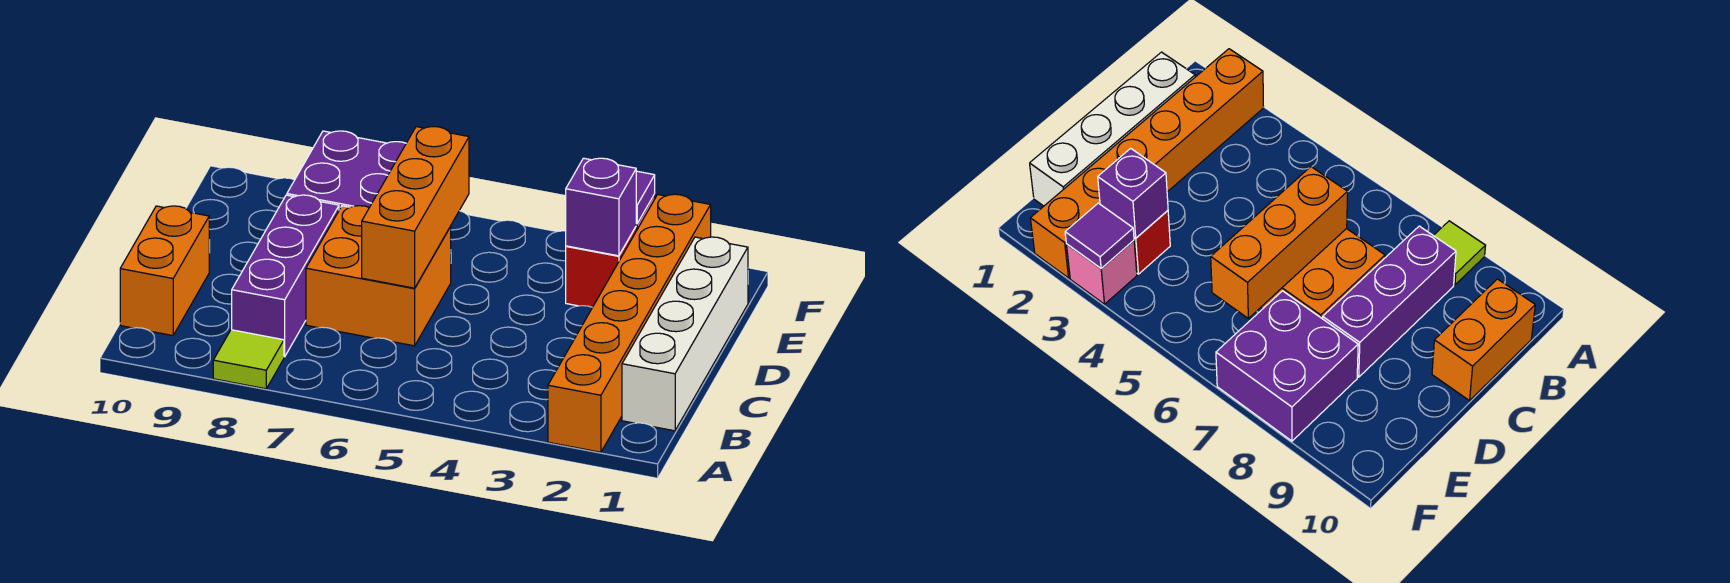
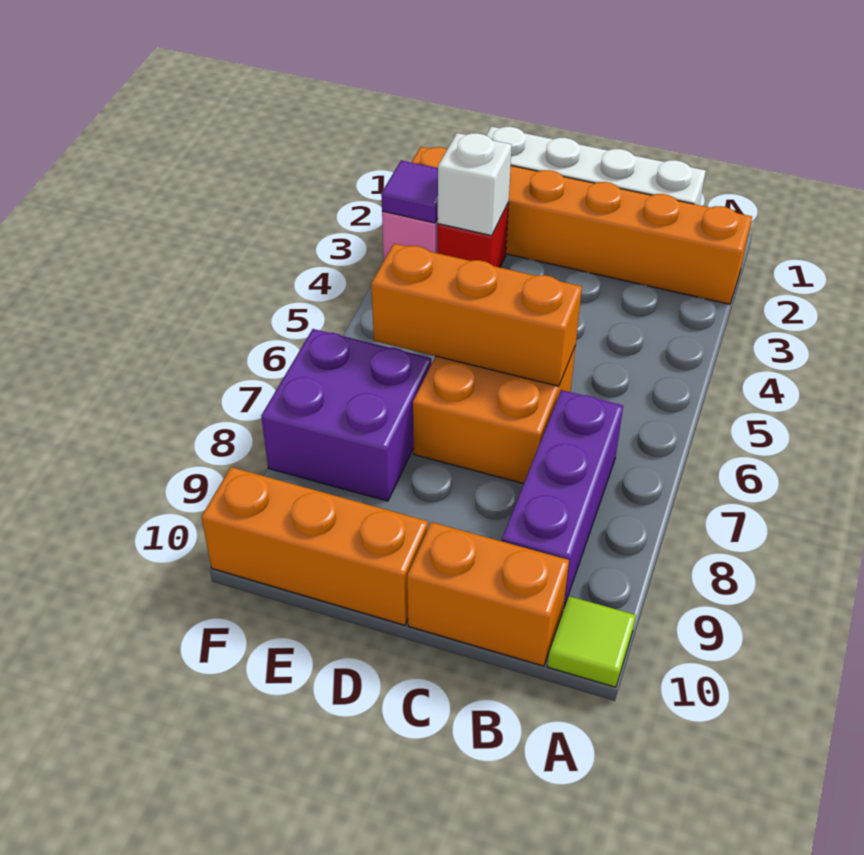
lime 1x1 tile [213,330,284,389] -> lime 1x1 tile moved to [547,596,636,687]
purple 1x3 brick [232,195,339,357] -> purple 1x3 brick turned to [502,390,623,608]
none -> orange 1x3 brick [201,467,428,625]
purple 1x1 brick [566,158,636,256] -> white 1x1 brick [438,133,512,236]

